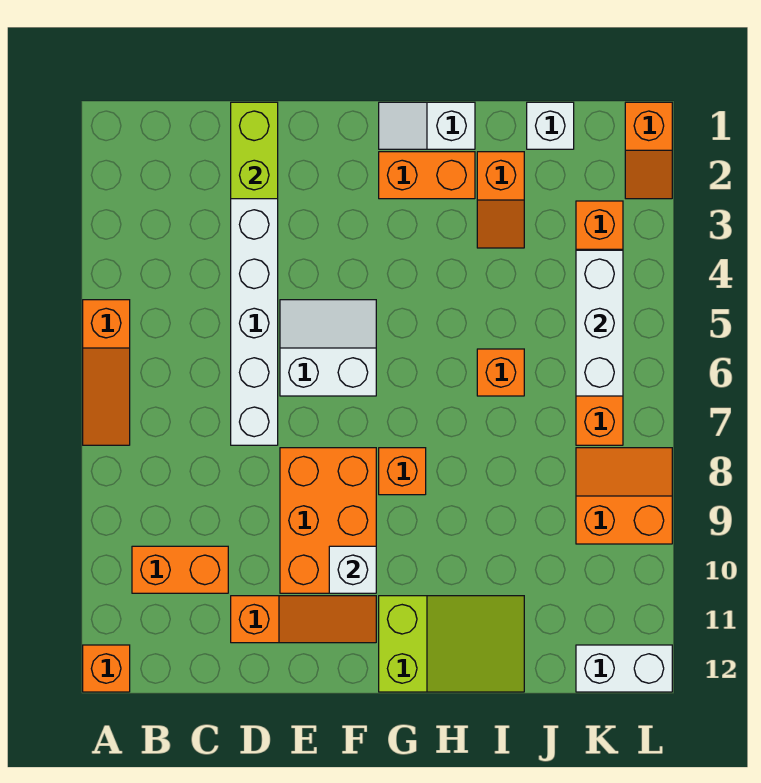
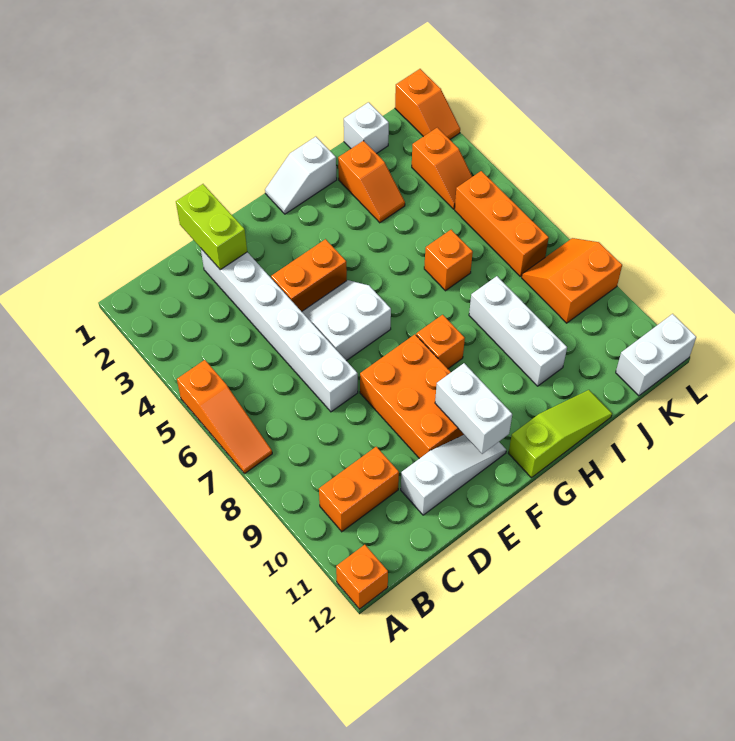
orange 1x3 slope [231,596,376,643] -> white 1x3 slope [401,435,506,515]
white 1x1 brick [329,546,376,593] -> white 1x2 brick [435,363,512,454]
orange 1x2 brick [379,152,475,199] -> orange 1x2 brick moved to [271,239,347,312]
lime 2x3 slope [379,596,524,692] -> lime 1x3 slope [508,390,612,478]
white 1x3 brick [576,250,623,396] -> white 1x3 brick moved to [469,276,567,386]

